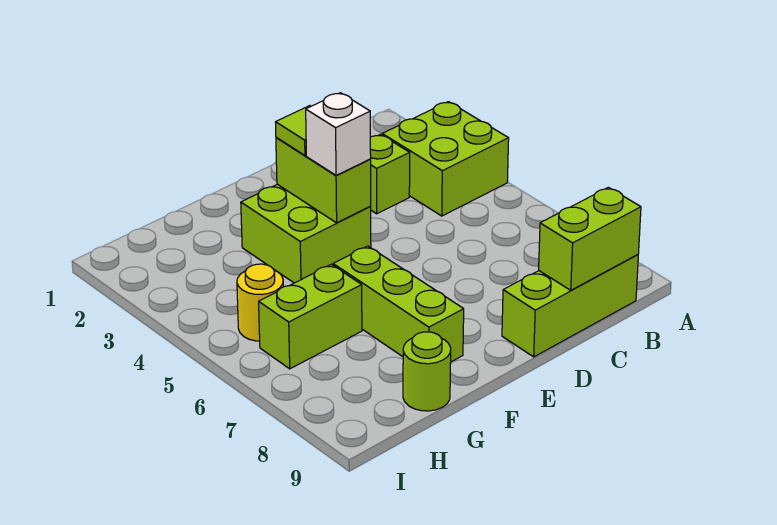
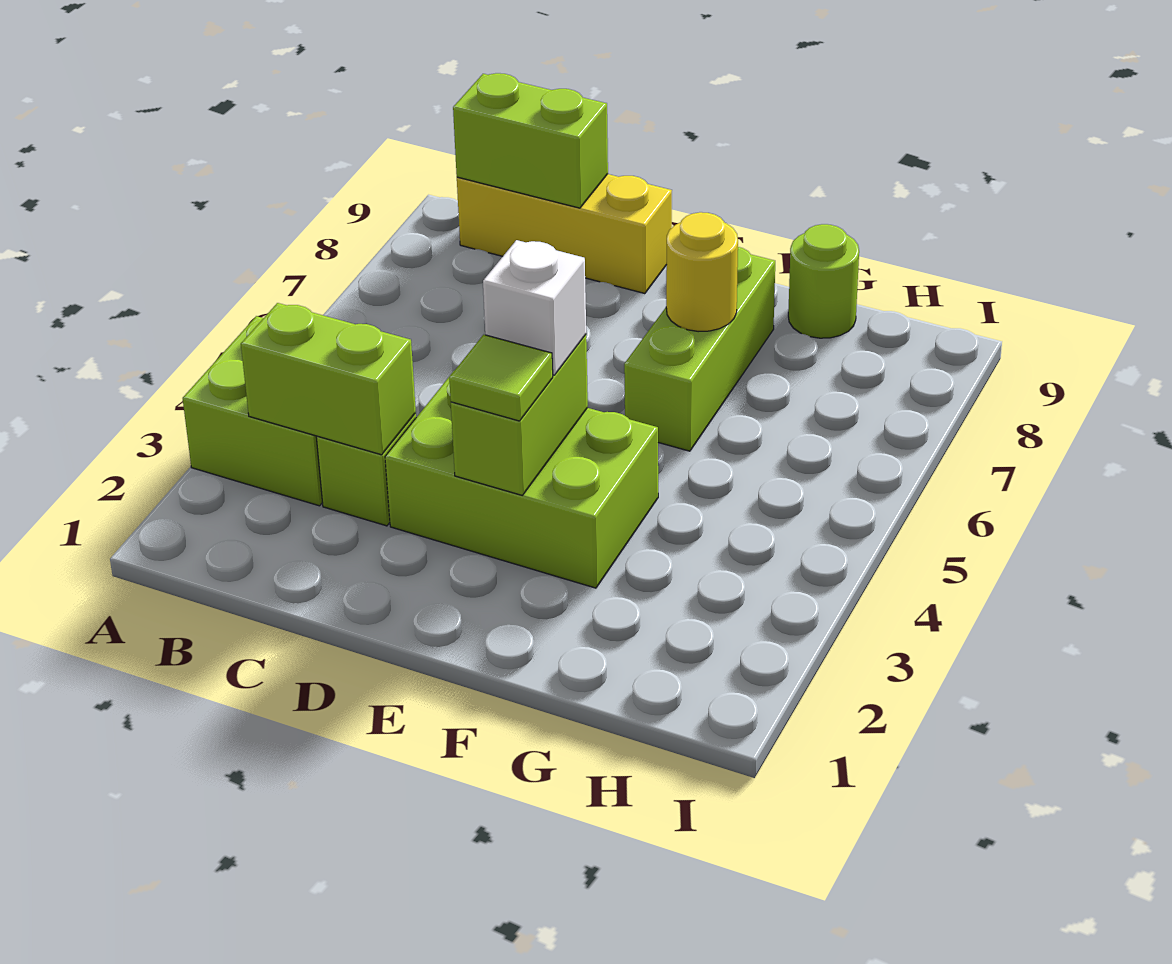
lime 1x3 brick [502,255,638,357] -> yellow 1x3 brick [457,174,672,294]
lime 2x2 brick [241,184,371,283] -> lime 2x3 brick [385,371,658,588]
lime 1x2 brick [259,264,362,369] -> lime 1x2 brick moved to [241,303,416,455]
yellow 1x1 round brick [237,264,283,341] -> yellow 1x1 round brick moved to [666,212,738,332]

